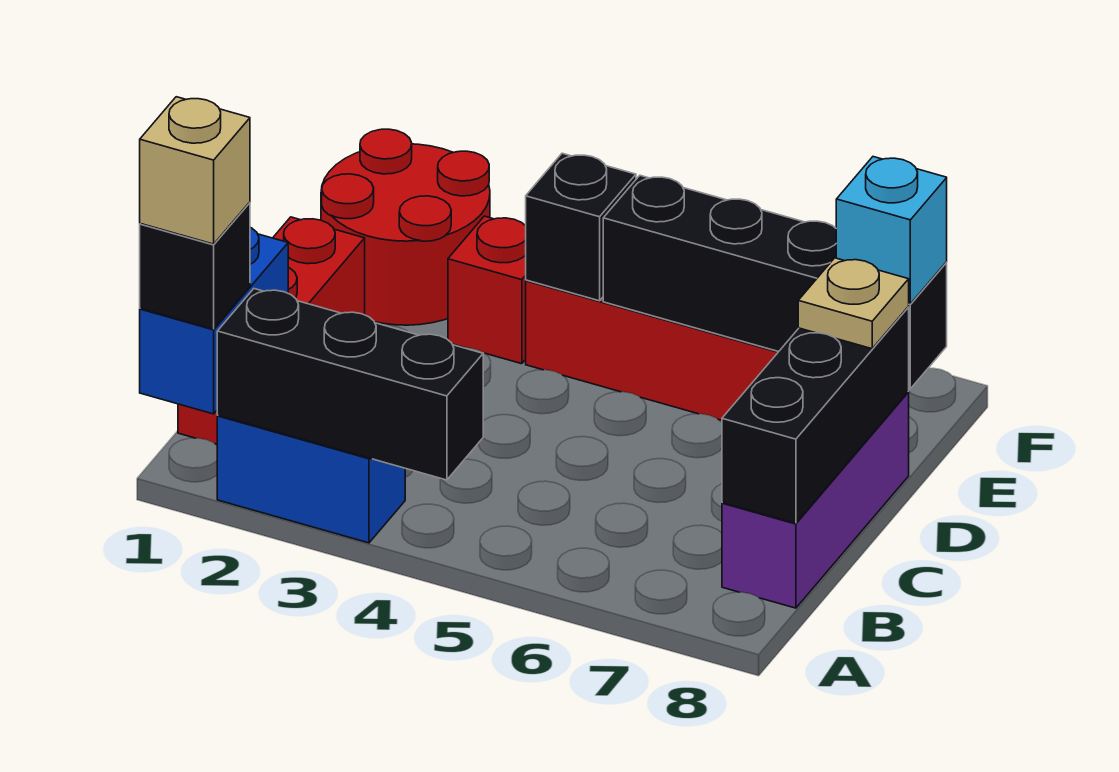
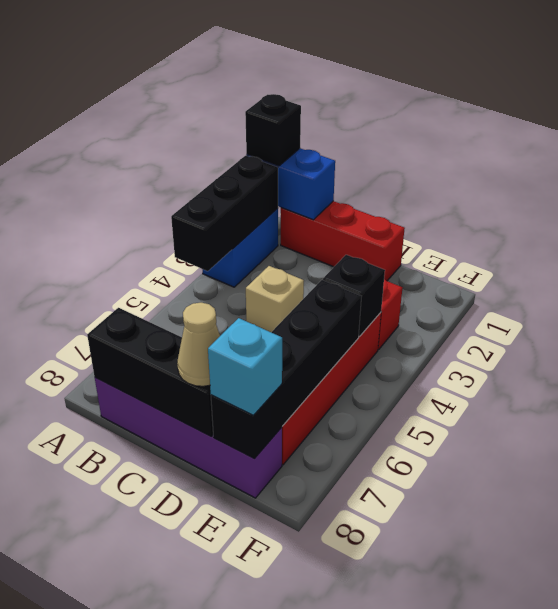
tan 1x1 brick [140,97,250,244] -> tan 1x1 brick moved to [246,266,304,332]
purple 1x3 brick [722,392,909,608] -> purple 1x4 brick [95,378,282,498]
tan 1x1 plate [798,258,909,349] -> tan 1x1 cone [177,303,220,386]
red 2x2 round brick [321,129,490,325] -> none

